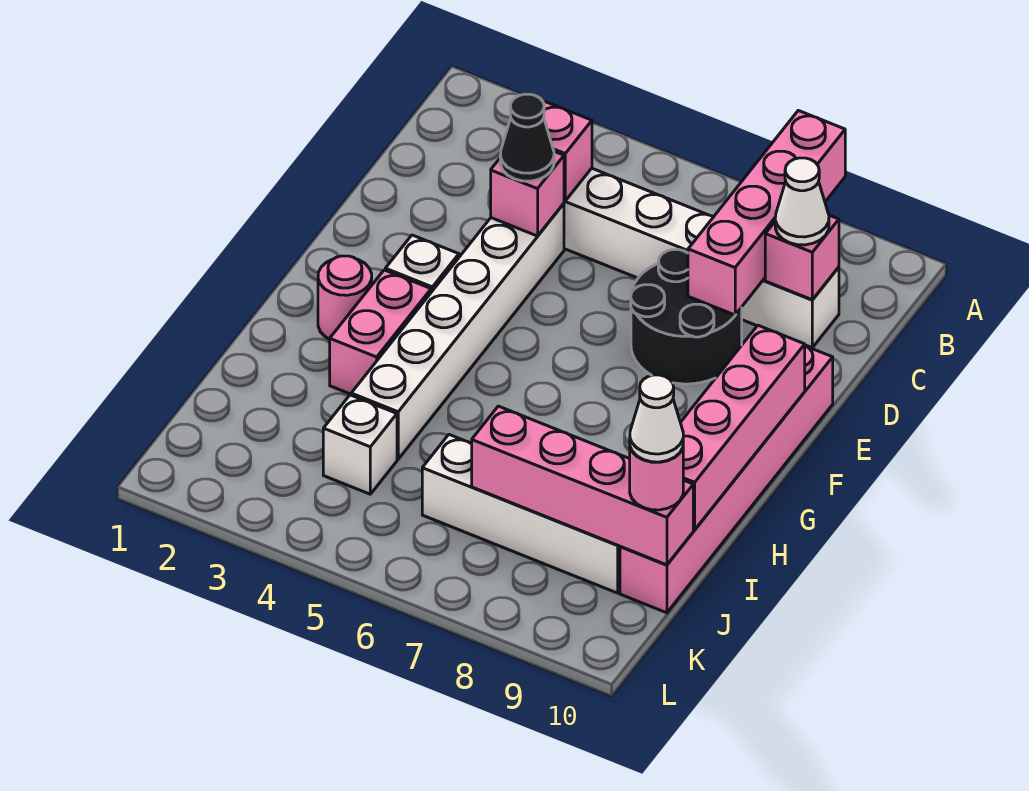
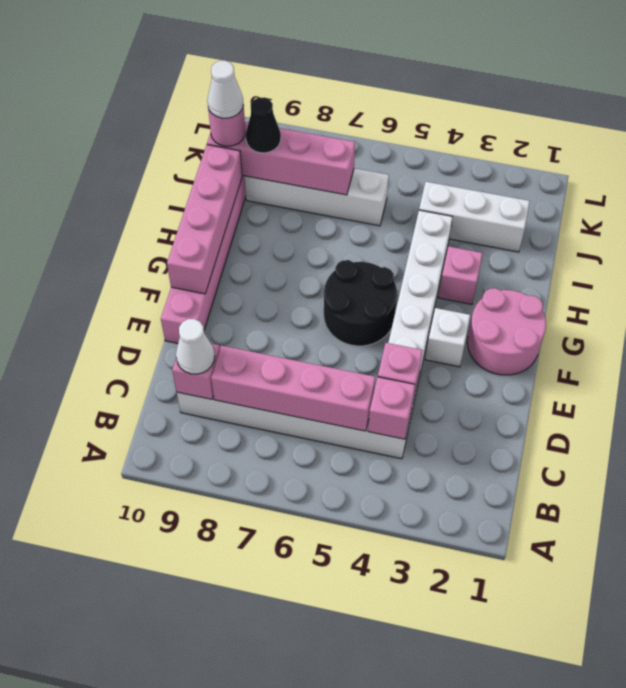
pink 1x4 brick [688,111,845,315] -> pink 1x4 brick turned to [211,346,375,431]
black 1x1 cone [500,94,554,181] -> black 1x1 cone moved to [246,98,281,153]
black 2x2 round brick [631,249,742,384] -> black 2x2 round brick moved to [324,260,397,346]
pink 1x1 round brick [318,256,372,339] -> pink 2x2 round brick [467,288,546,375]
pink 1x2 brick [330,270,431,394] -> pink 1x1 brick [438,246,483,304]
white 1x1 brick [323,395,397,494] -> white 1x3 brick [419,182,530,252]

